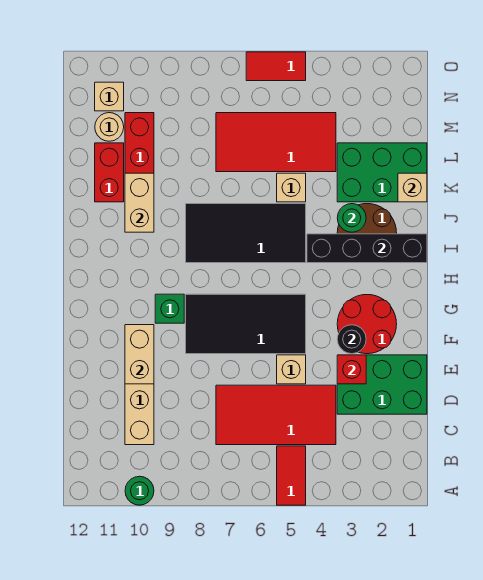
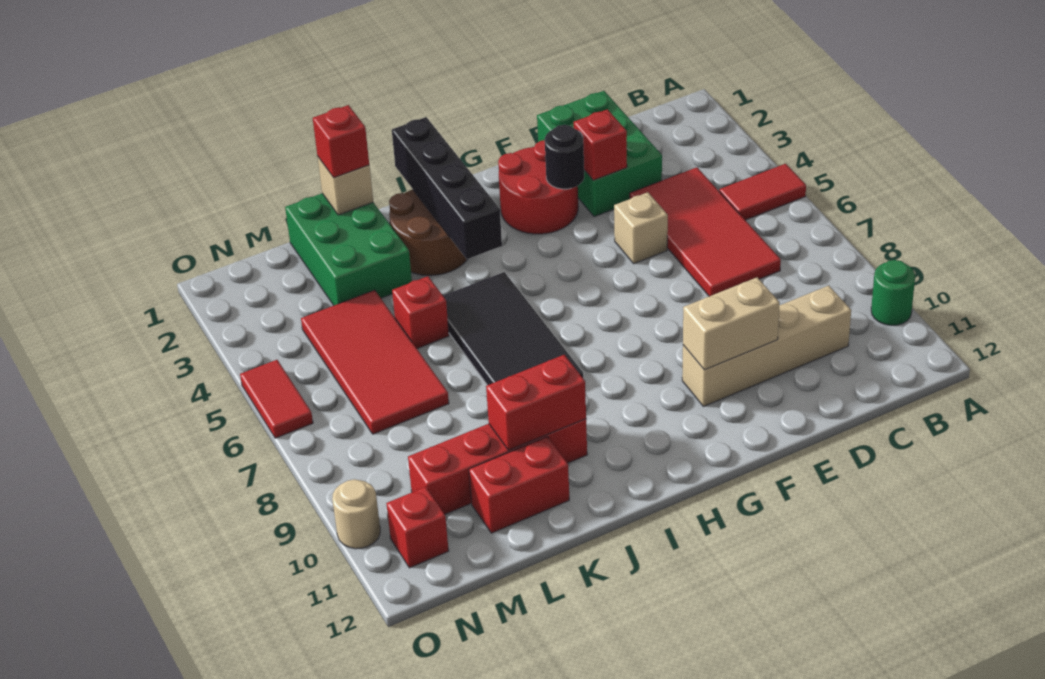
black 2x4 tile [186,294,306,354] -> none
green 1x1 brick [155,294,184,323] -> none
green 1x1 round brick [337,204,366,232] -> none
tan 1x2 brick [125,173,154,232] -> red 1x2 brick [486,355,586,450]
none -> red 1x1 brick [313,105,369,178]
tan 1x1 brick [277,173,306,202] -> red 1x1 brick [392,276,449,349]
tan 1x1 round brick [95,113,124,141] -> tan 1x1 round brick moved to [332,479,380,549]
tan 1x1 brick [95,82,124,111] -> red 1x1 brick [386,487,449,568]

